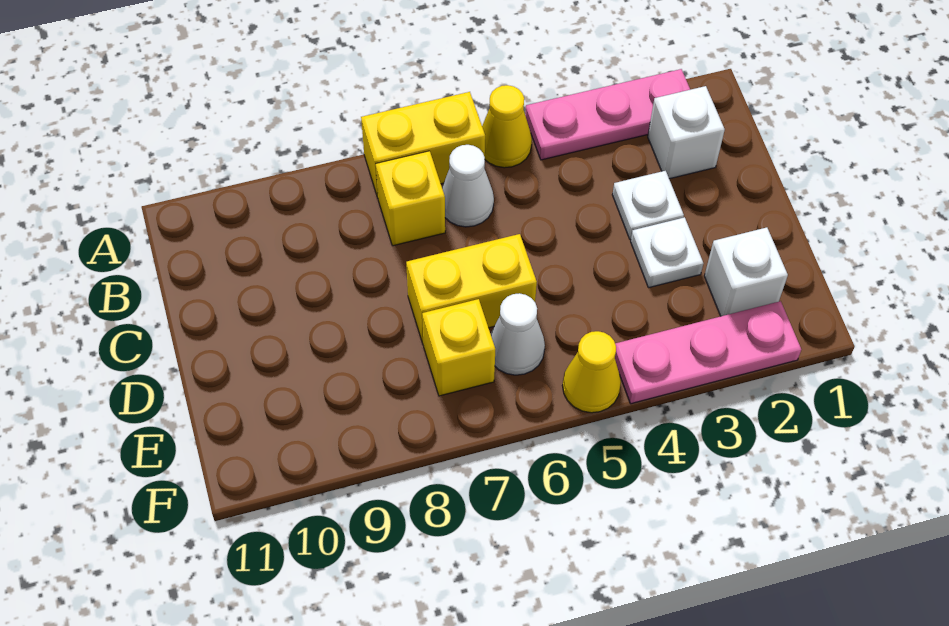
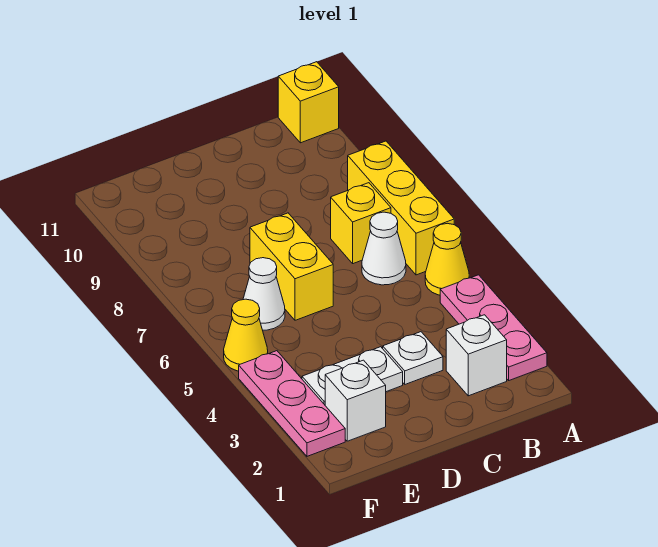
yellow 1x2 brick [361,92,485,198] -> yellow 1x3 brick [348,141,454,275]
white 1x1 plate [631,217,703,288] -> white 1x2 plate [302,347,403,405]
yellow 1x1 brick [422,299,495,396] -> yellow 1x1 brick moved to [278,62,339,143]

